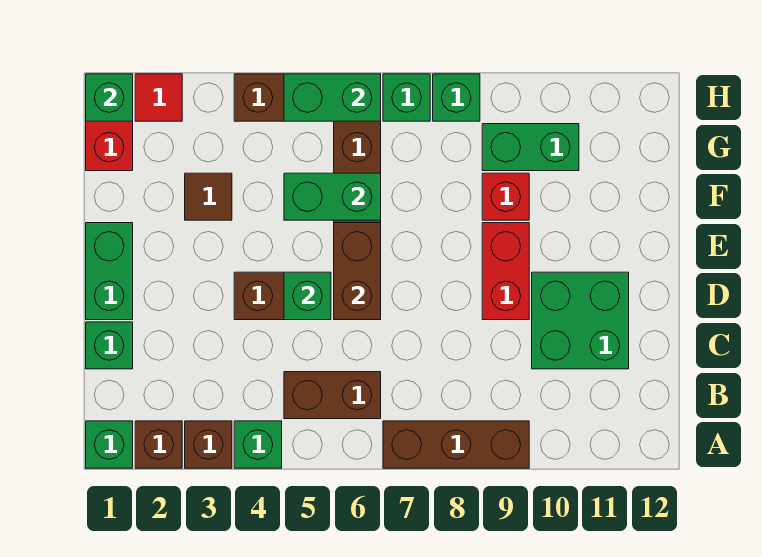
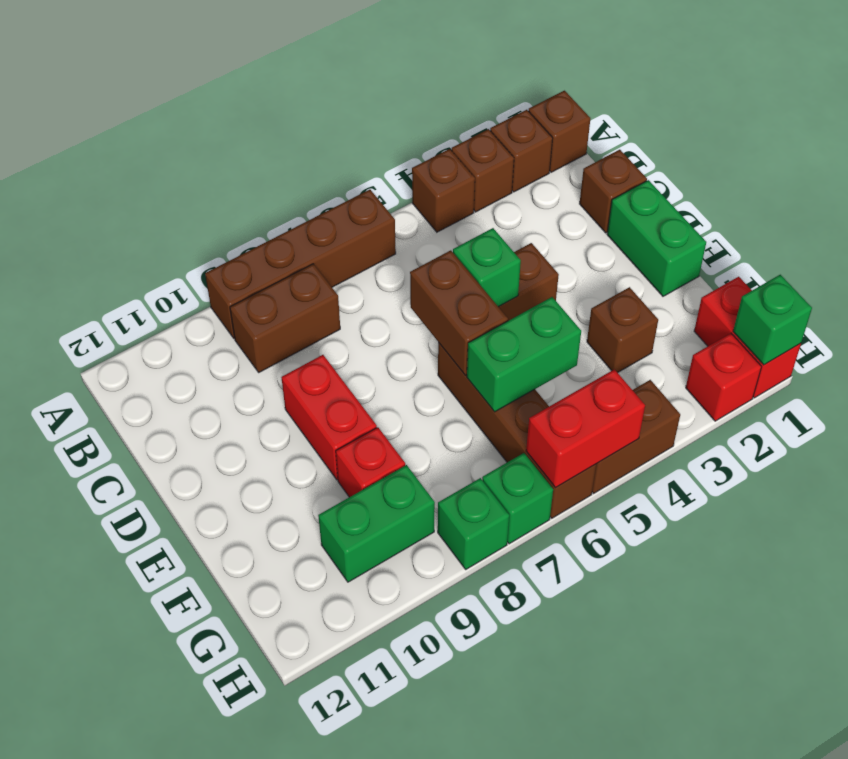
green 1x1 brick [86,421,133,468] -> brown 1x1 brick [529,91,590,172]
green 1x1 brick [234,421,282,468] -> brown 1x1 brick [412,149,475,232]
brown 1x3 brick [383,421,529,468] -> brown 1x4 brick [205,190,396,339]
brown 1x2 brick [284,372,381,419] -> brown 1x2 brick moved to [230,264,340,372]
green 1x1 brick [86,322,133,369] -> brown 1x1 brick [580,150,647,233]
green 2x2 brick [532,272,629,369] -> none
brown 1x1 tile [185,173,232,220] -> brown 1x1 brick [587,287,658,373]
red 1x1 tile [135,74,182,121] -> red 1x1 brick [686,333,761,421]
green 1x2 brick [284,74,381,121] -> red 1x2 brick [526,369,645,488]

